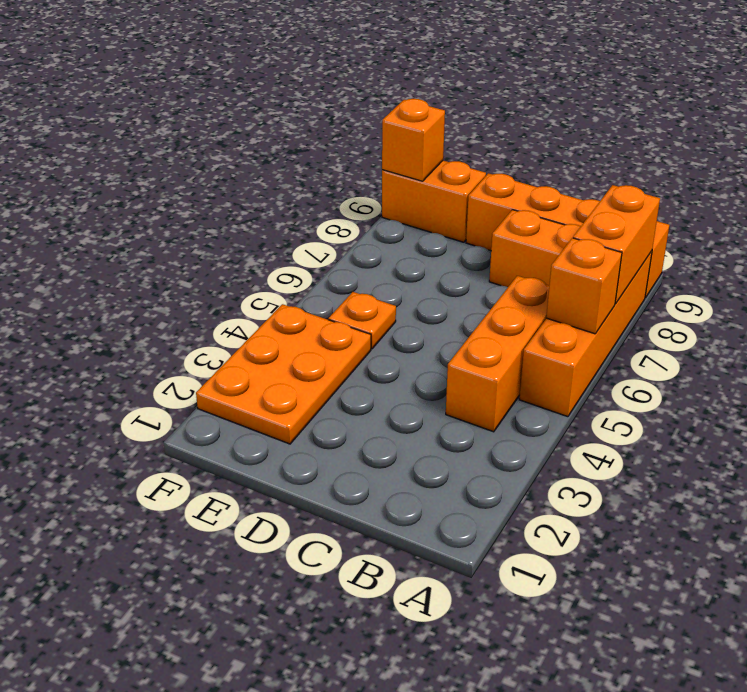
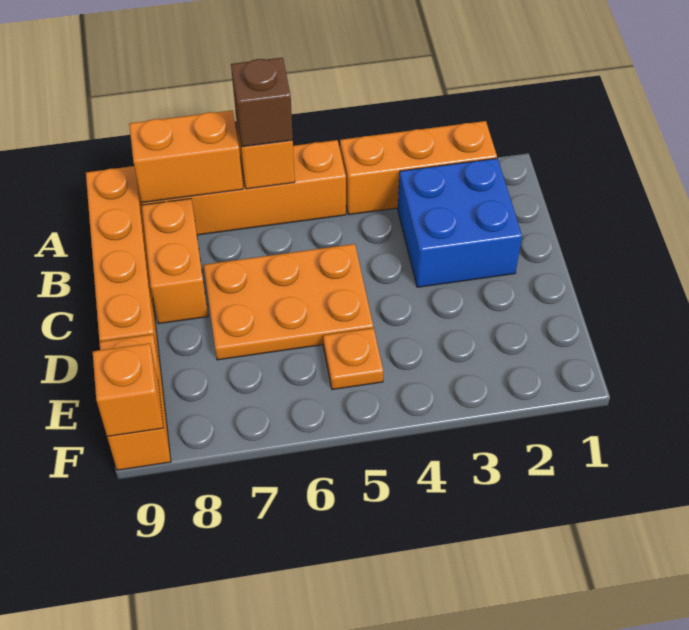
none -> brown 1x1 brick [231,58,293,147]
none -> blue 2x2 brick [398,158,522,287]
orange 1x3 brick [446,276,549,432] -> orange 1x3 brick moved to [340,121,497,215]
orange 2x3 plate [196,304,371,444] -> orange 2x3 plate moved to [204,244,373,360]

